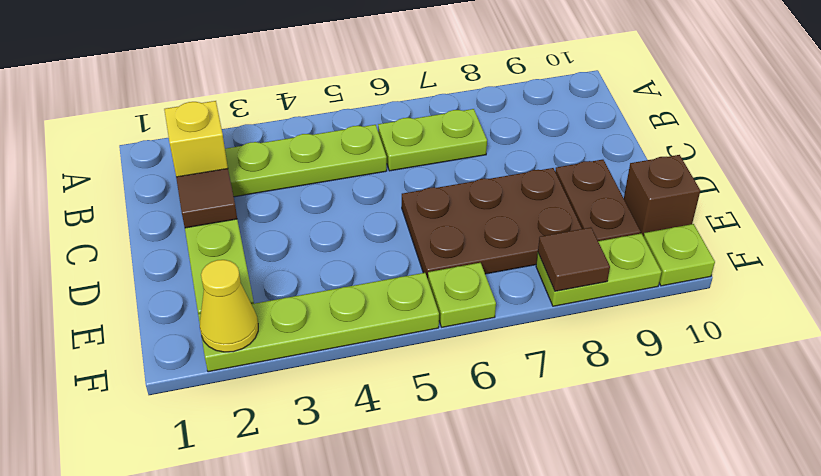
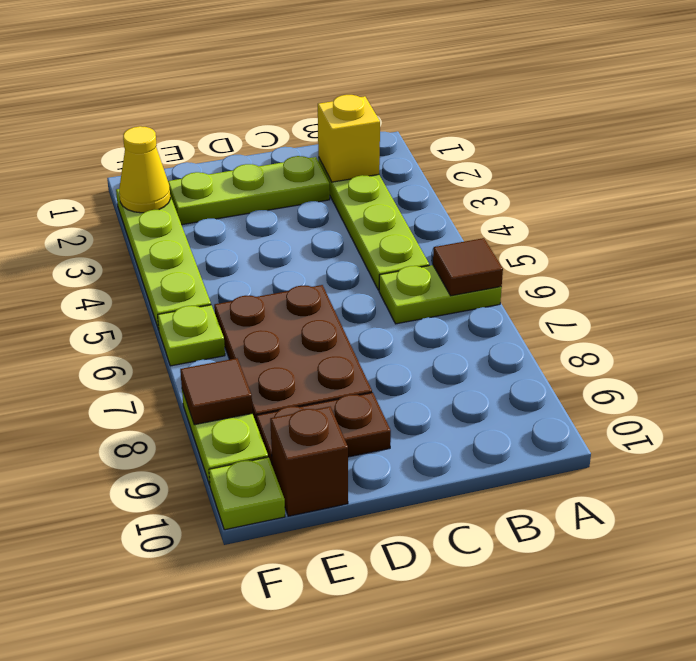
lime 1x2 plate [378,109,487,171] -> lime 1x2 plate turned to [379,265,502,324]
brown 1x1 tile [176,169,237,228] -> brown 1x1 tile moved to [433,238,503,296]

